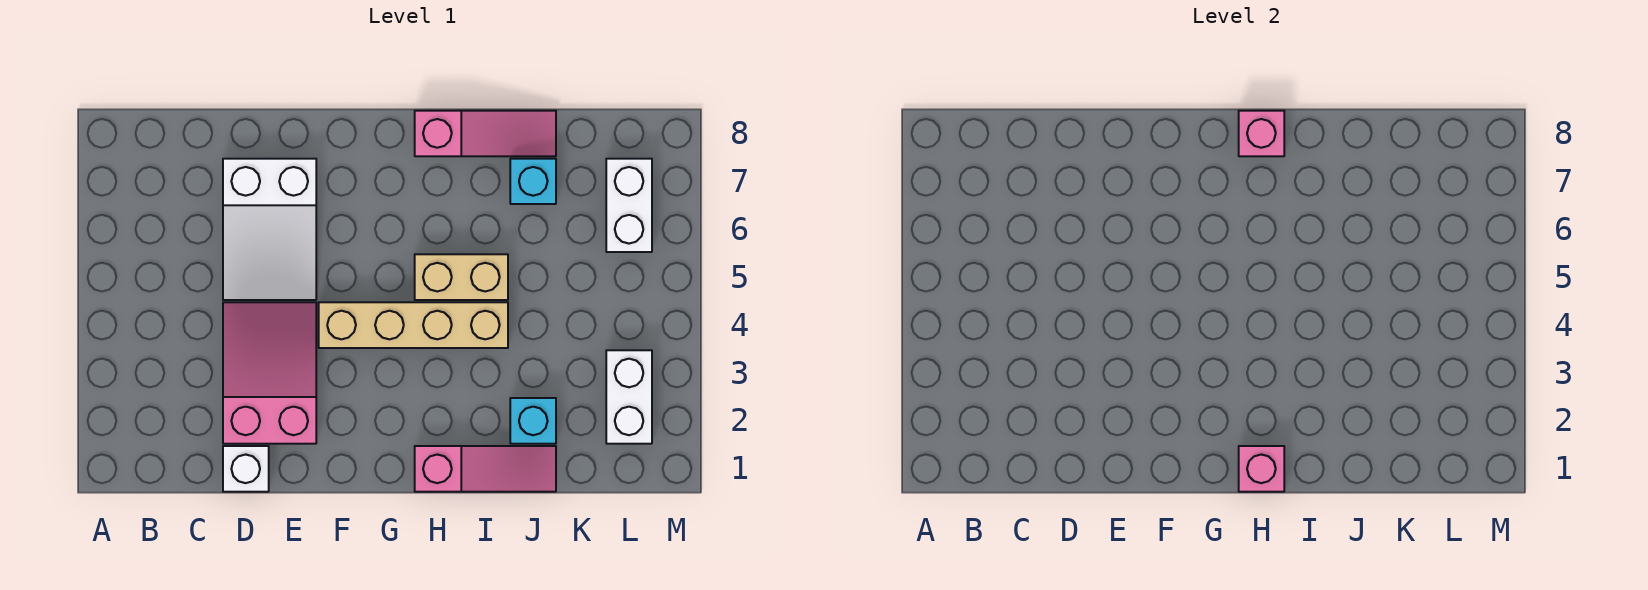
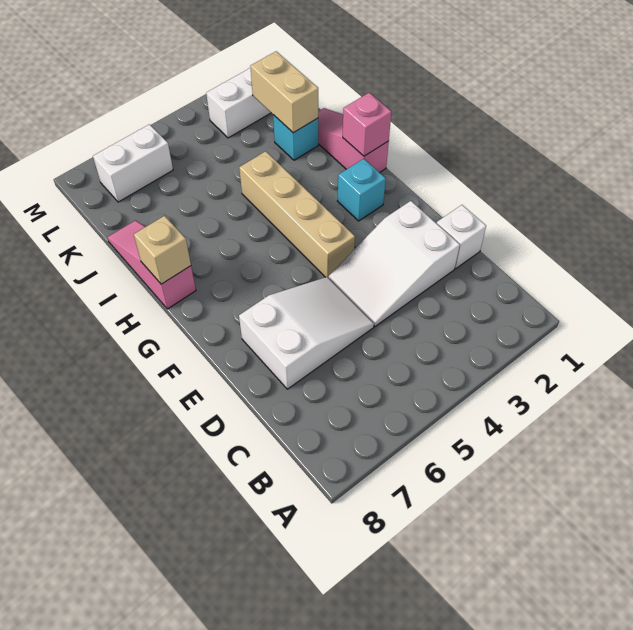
pink 2x3 slope [223,302,316,444] -> white 2x3 slope [329,201,460,326]
tan 1x2 brick [415,254,508,300] -> tan 1x2 brick moved to [250,51,318,133]
pink 1x1 brick [1239,111,1284,156] -> tan 1x1 brick [134,216,191,284]
cyan 1x1 brick [510,159,556,204] -> cyan 1x1 brick moved to [338,159,386,221]

